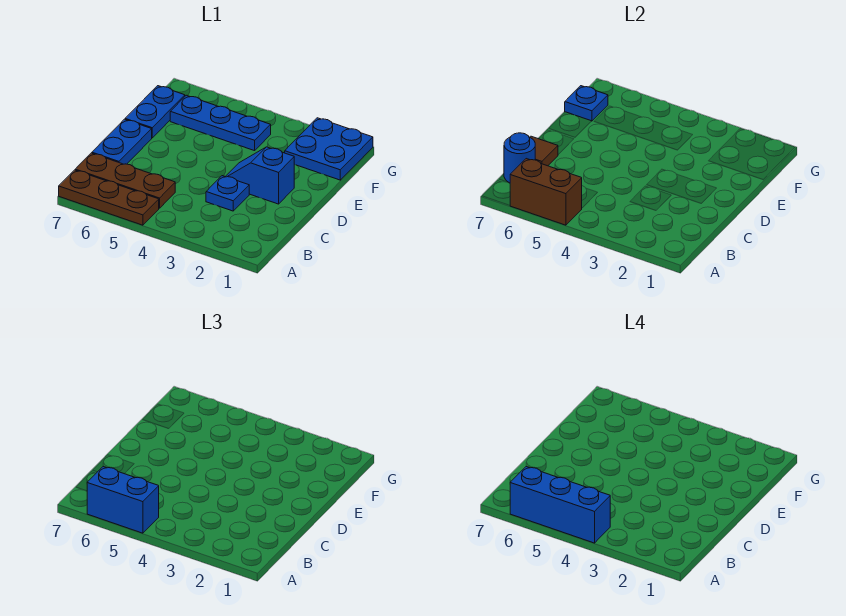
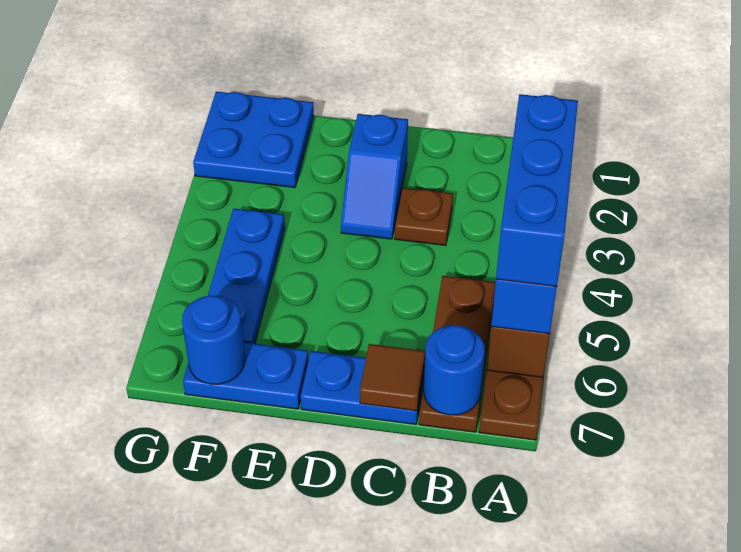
blue 1x1 plate [206,176,249,211] -> brown 1x1 plate [395,188,453,245]
blue 1x1 plate [565,86,608,121] -> blue 1x1 round brick [182,296,245,384]

